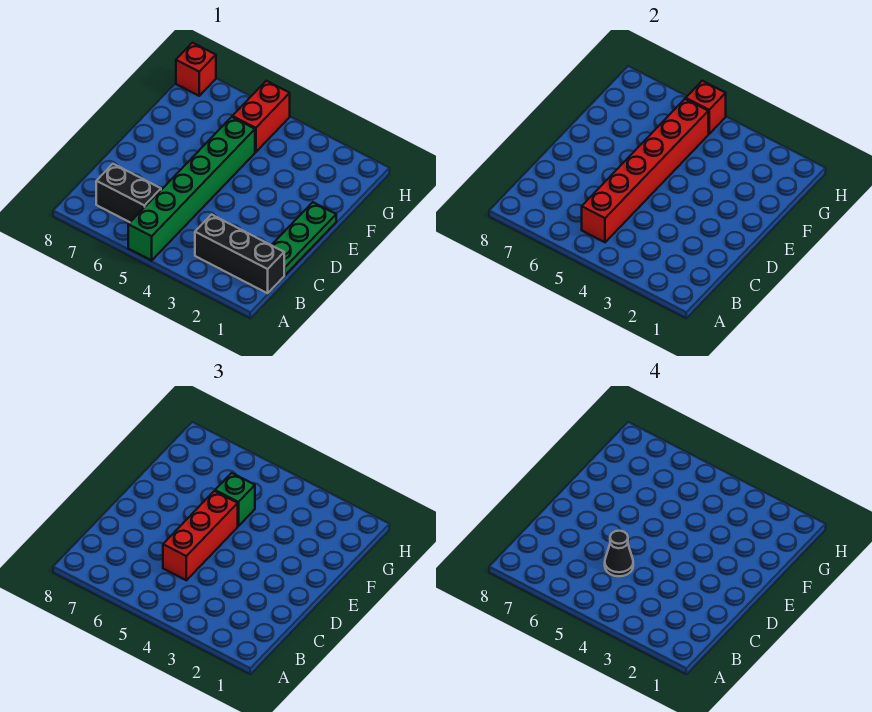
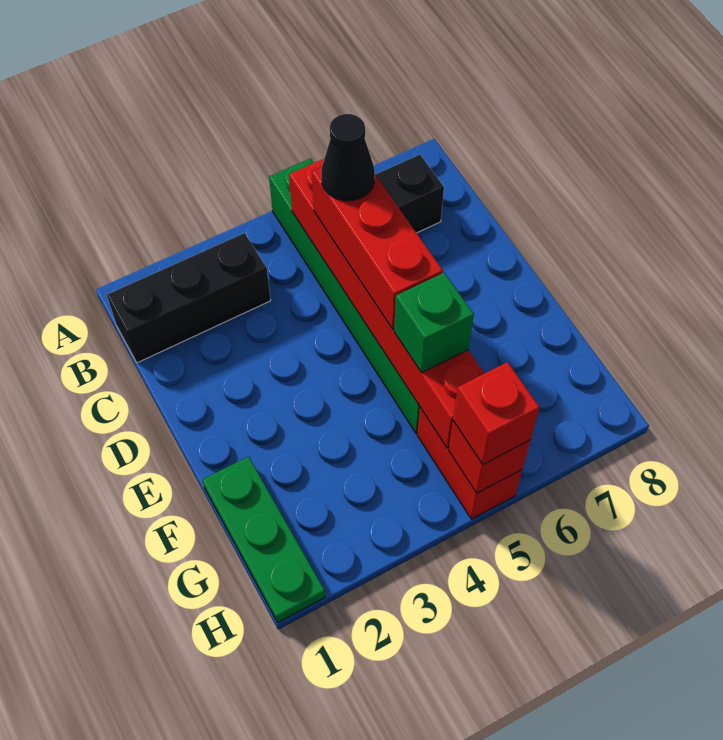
green 1x3 plate [272,202,336,275] -> green 1x3 plate moved to [202,457,325,623]
red 1x1 brick [176,43,216,96] -> red 1x1 brick moved to [453,362,540,464]

